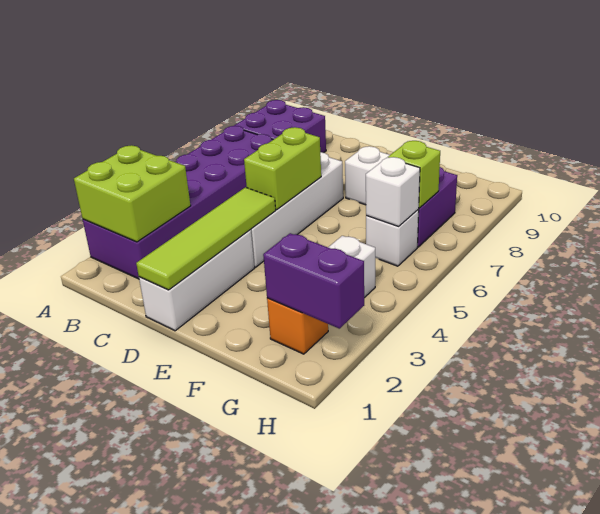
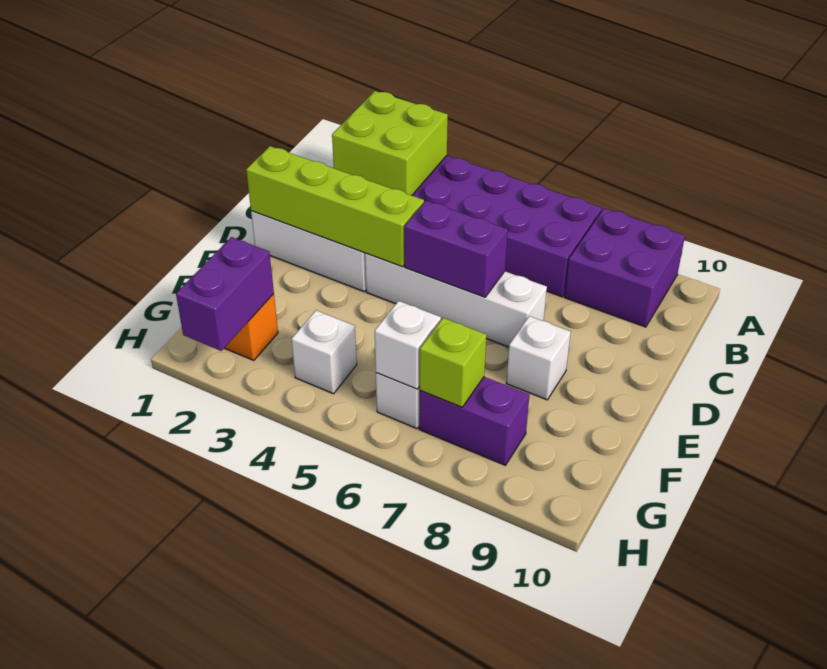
lime 1x4 tile [136,187,276,290] -> lime 1x4 brick [246,146,424,267]
lime 1x2 brick [244,127,321,210] -> purple 1x2 brick [405,201,508,297]

